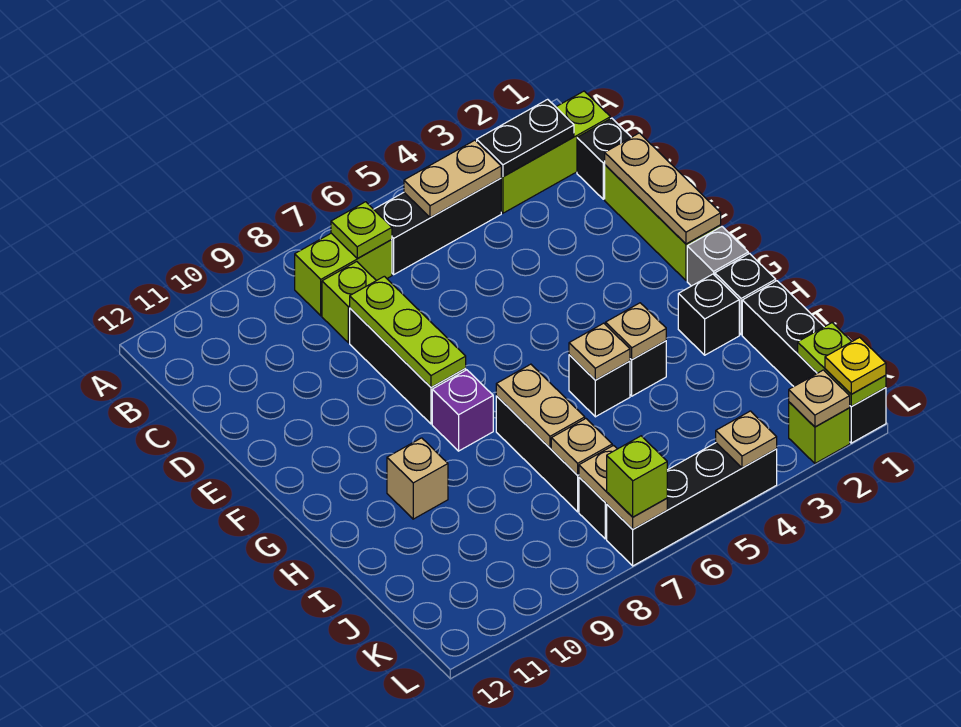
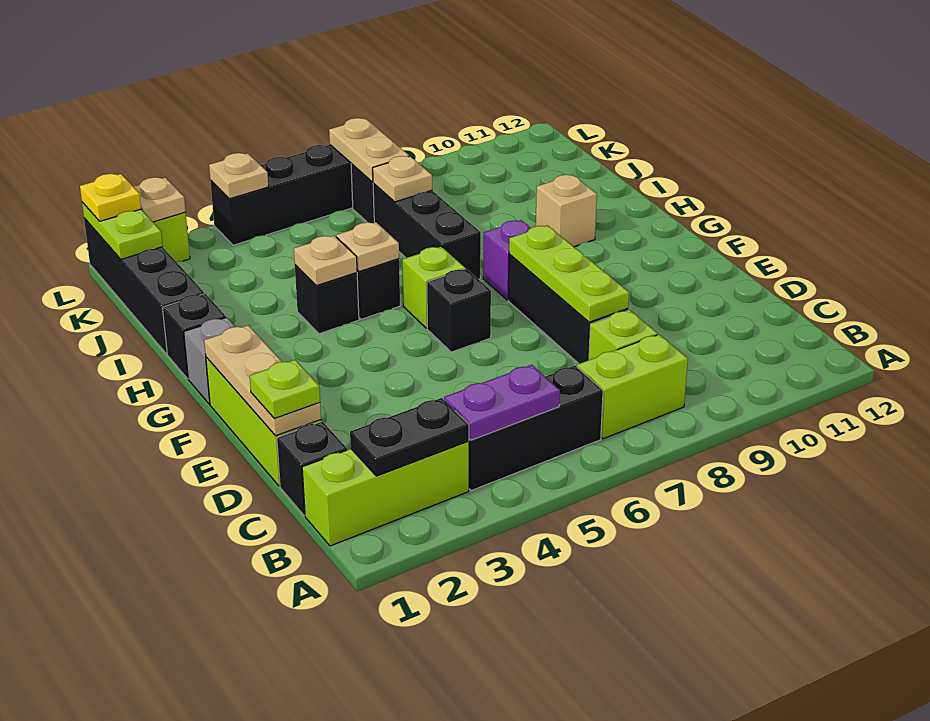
tan 1x2 plate [404,140,501,218] -> purple 1x2 plate [444,365,560,440]
lime 1x1 plate [331,202,392,259] -> lime 1x1 plate moved to [250,360,320,418]
black 1x1 brick [678,274,739,355] -> black 1x1 brick moved to [427,269,491,352]
tan 1x2 plate [496,364,585,448] -> none
lime 1x1 brick [607,436,667,517] -> lime 1x1 brick moved to [402,247,465,328]

